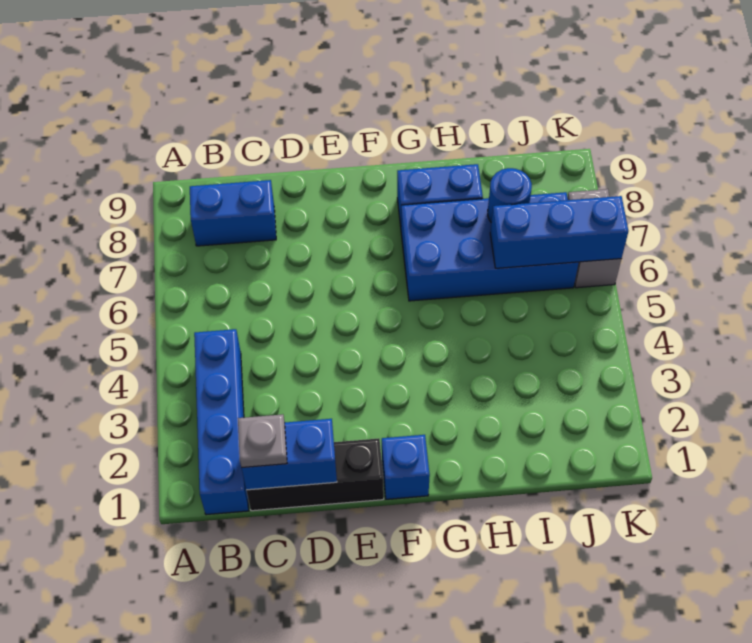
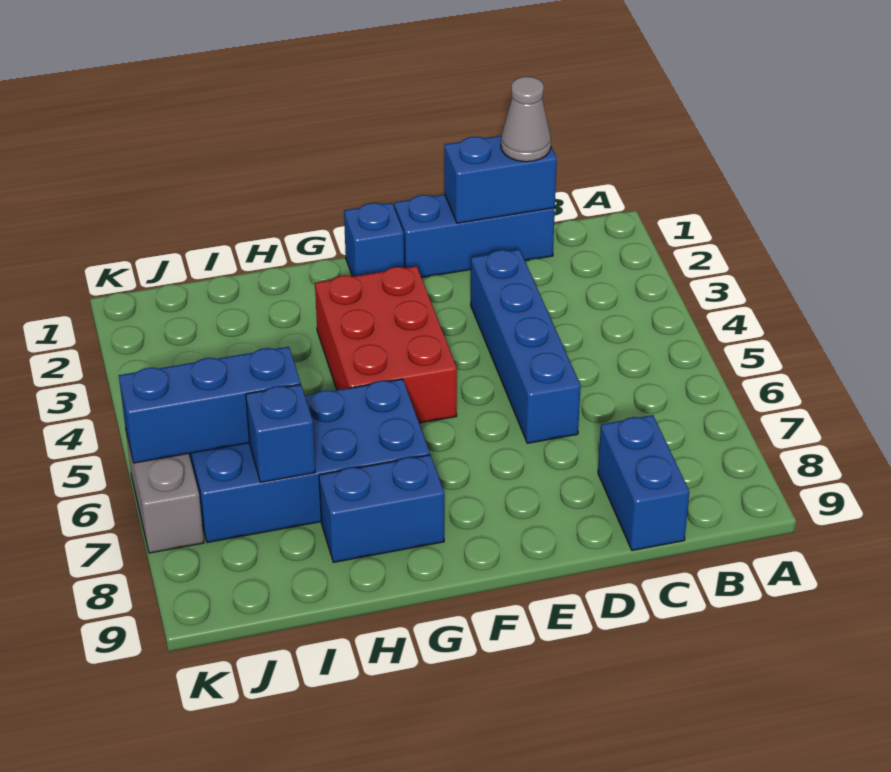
blue 1x4 brick [194,329,249,515] -> blue 1x4 brick moved to [471,249,581,443]
blue 1x2 brick [190,180,276,246] -> blue 1x2 brick turned to [598,415,689,551]
black 1x3 brick [246,438,384,511] -> blue 1x3 brick [394,194,555,278]
grey 1x1 plate [238,414,287,468] -> grey 1x1 cone [501,77,551,162]
none -> red 2x3 brick [315,266,457,423]
blue 1x1 round brick [488,168,532,222] -> blue 1x1 brick [246,384,315,482]

